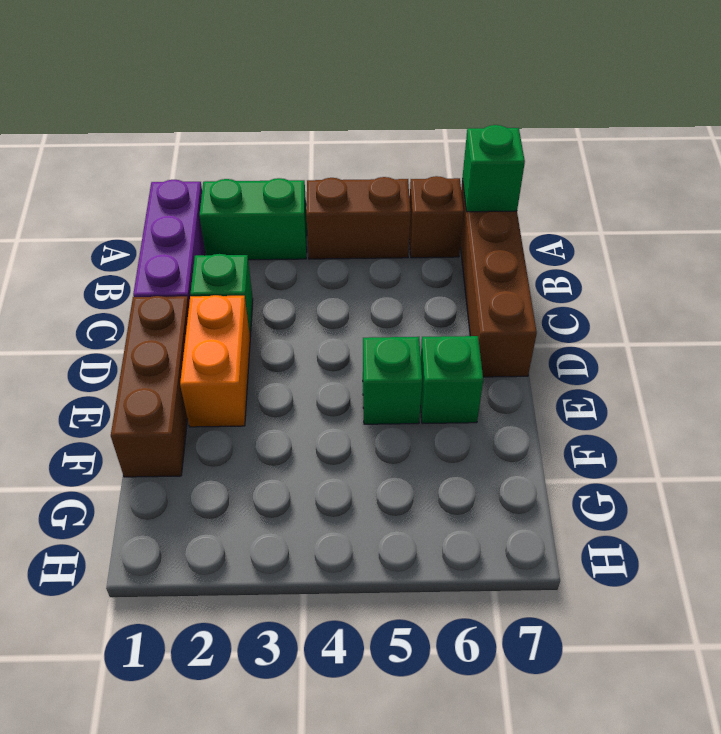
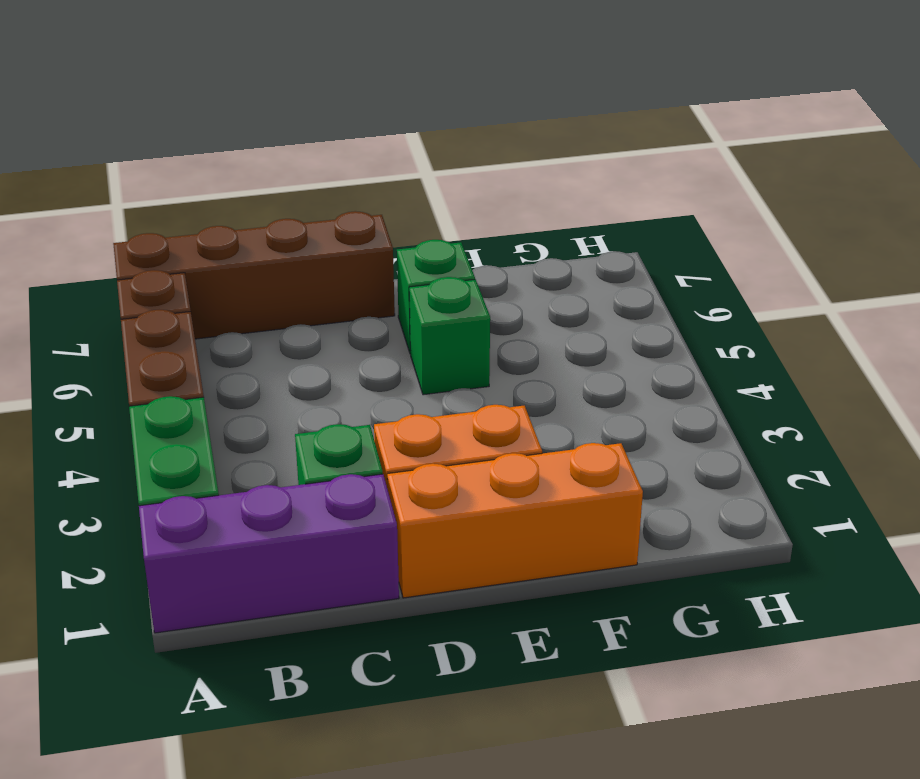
green 1x1 brick [462,125,525,212] -> none
brown 1x3 brick [111,296,189,477] -> orange 1x3 brick [387,443,643,598]

